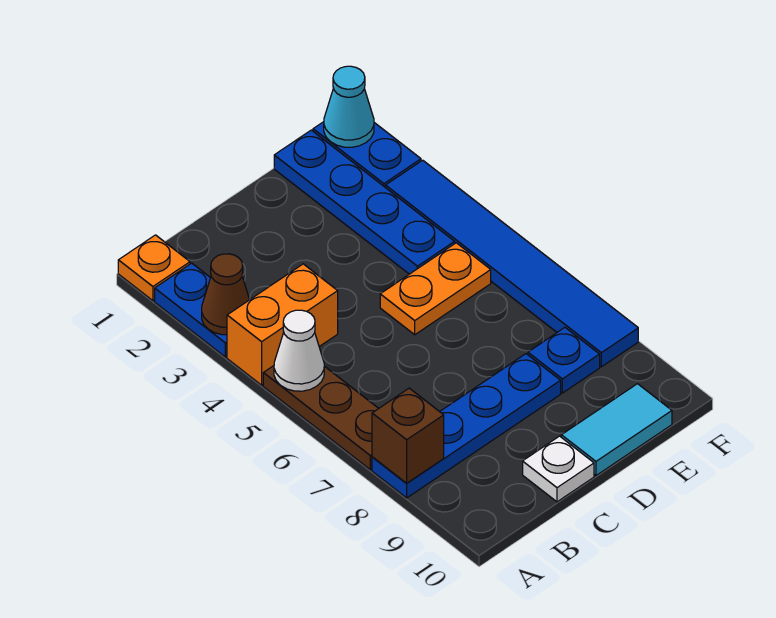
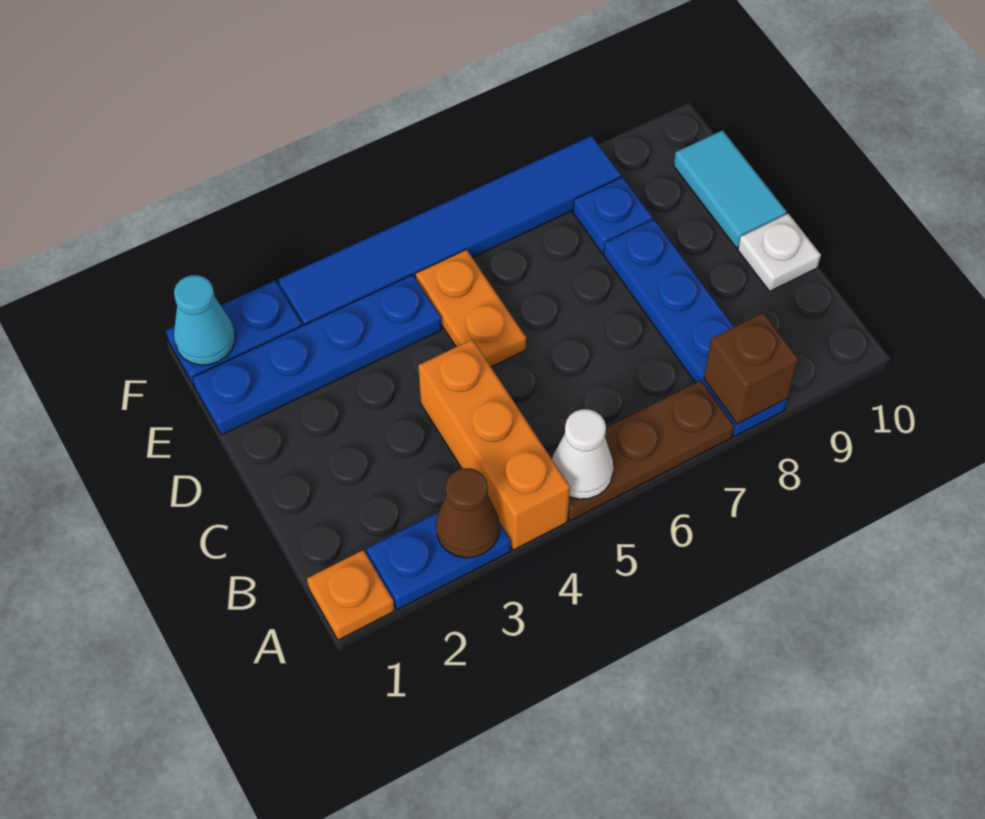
orange 1x2 brick [227,264,338,385] -> orange 1x3 brick [418,339,570,550]

